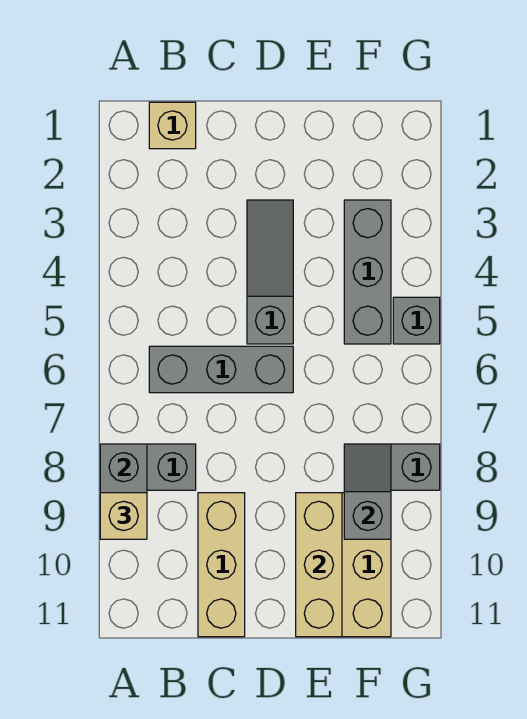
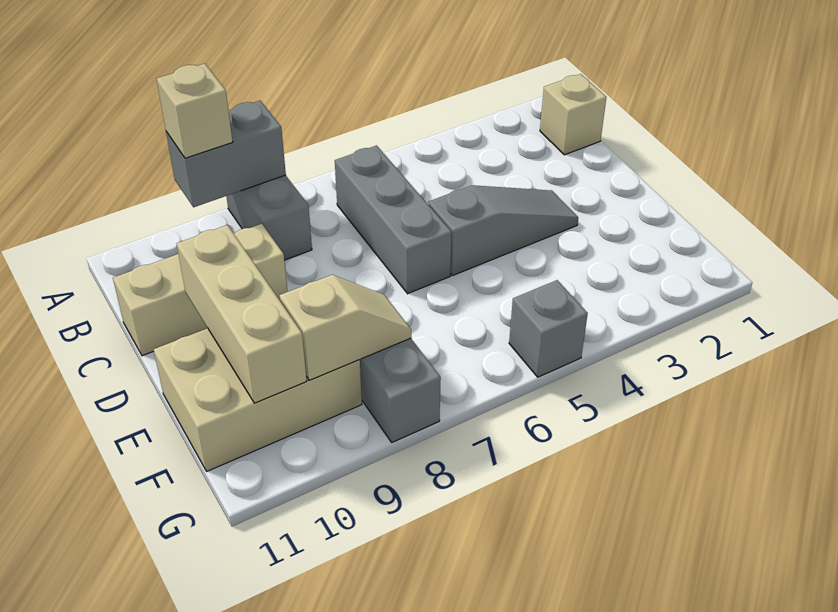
tan 1x3 brick [296,493,342,637] -> tan 1x3 brick turned to [177,225,307,403]
grey 1x3 brick [344,200,391,344] -> none
grey 1x2 slope [344,444,391,539] -> tan 1x2 slope [279,275,411,380]

